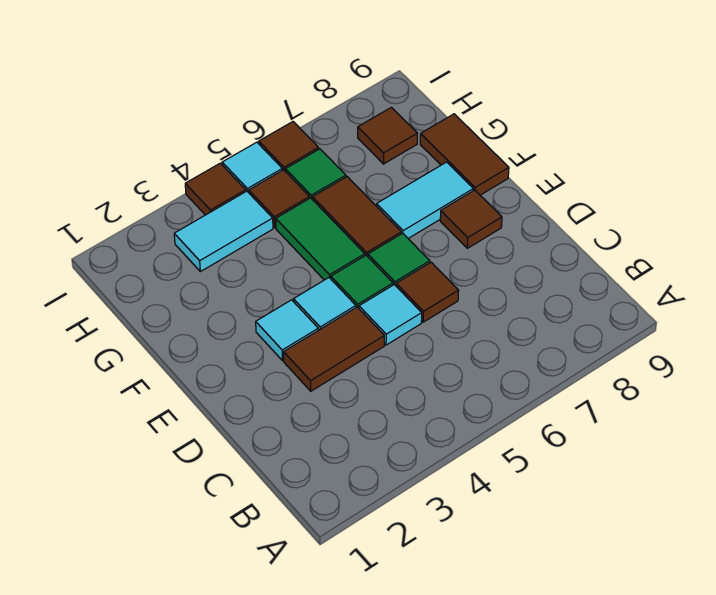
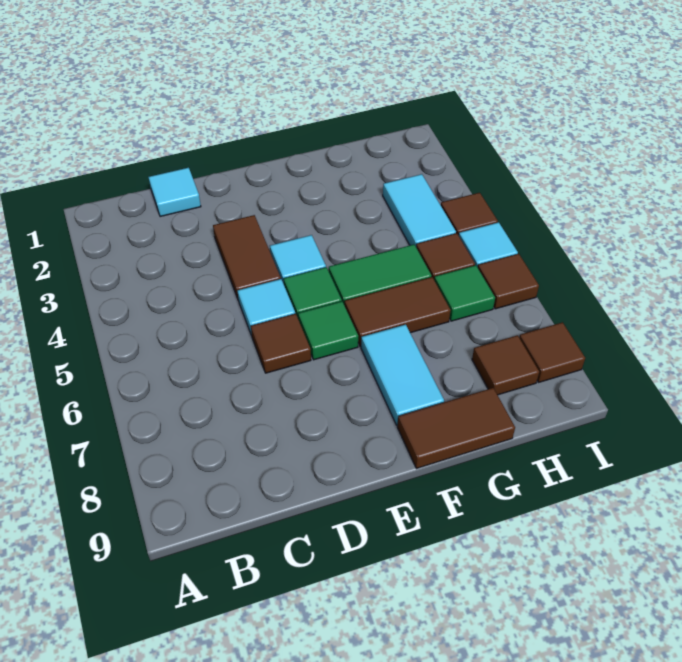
cyan 1x1 tile [256,300,318,361] -> cyan 1x1 tile moved to [148,168,201,217]
brown 1x1 tile [440,190,502,248] -> brown 1x1 tile moved to [519,322,585,382]

